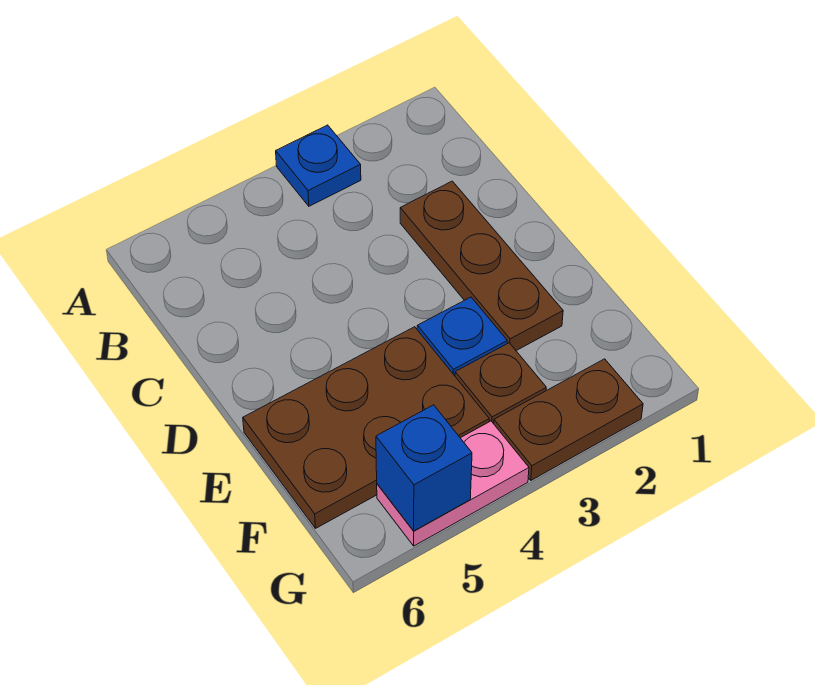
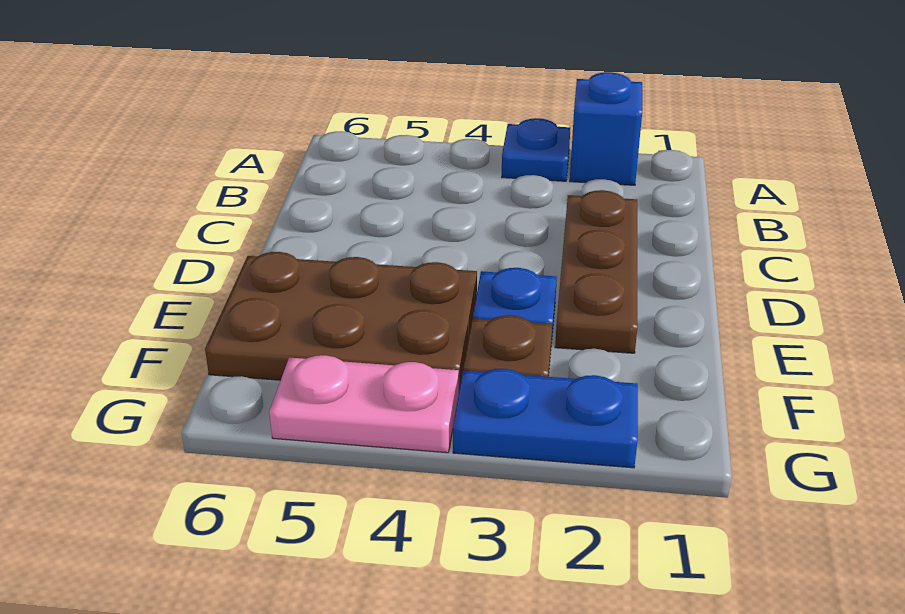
brown 1x2 plate [494,359,643,480] -> blue 1x2 plate [453,369,638,468]
blue 1x1 brick [376,405,472,531] -> blue 1x1 brick moved to [570,72,642,185]

